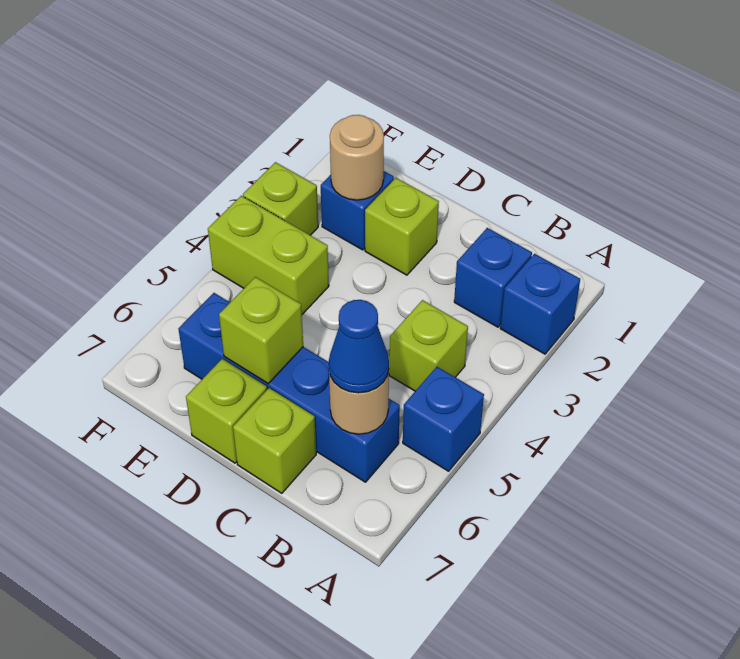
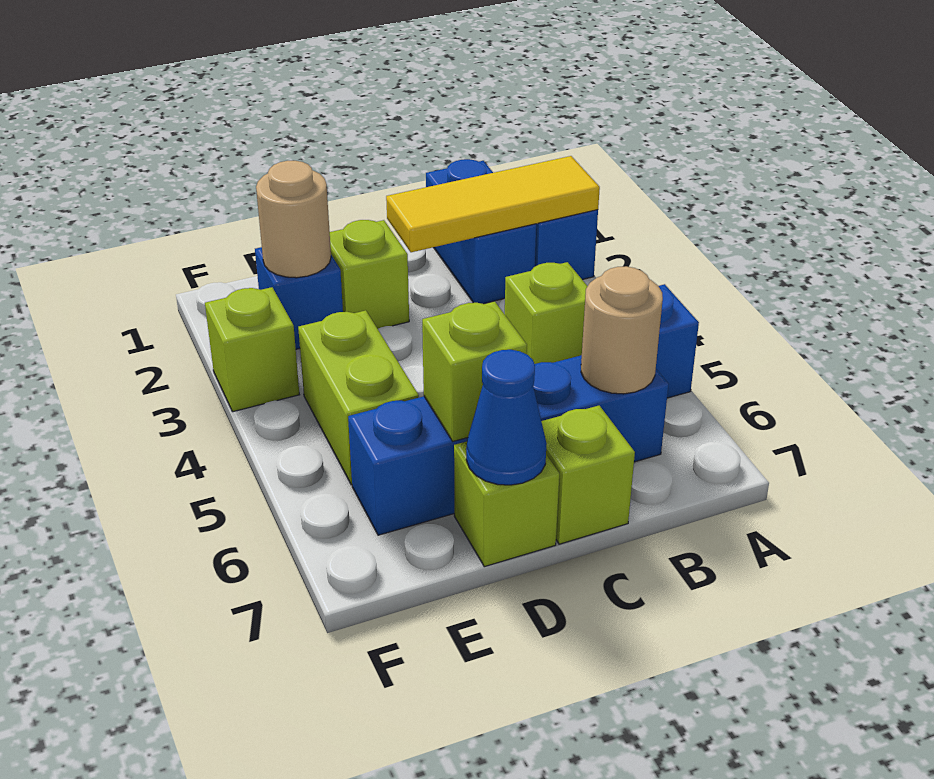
none -> yellow 1x3 tile [386,156,600,252]
blue 1x1 brick [454,228,532,327] -> blue 1x2 brick [426,159,536,304]
blue 1x1 cone [329,300,389,393] -> blue 1x1 cone moved to [466,350,547,485]
lime 1x2 brick [208,196,329,314] -> lime 1x2 brick turned to [298,310,419,485]

